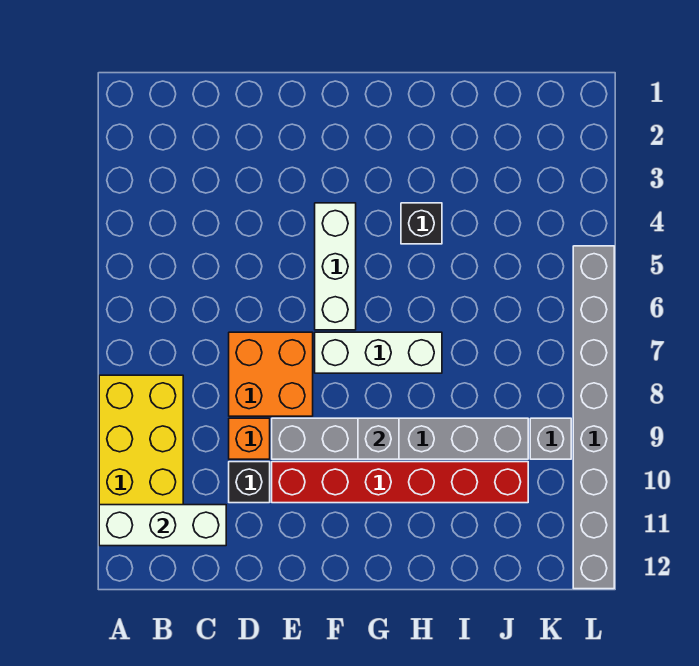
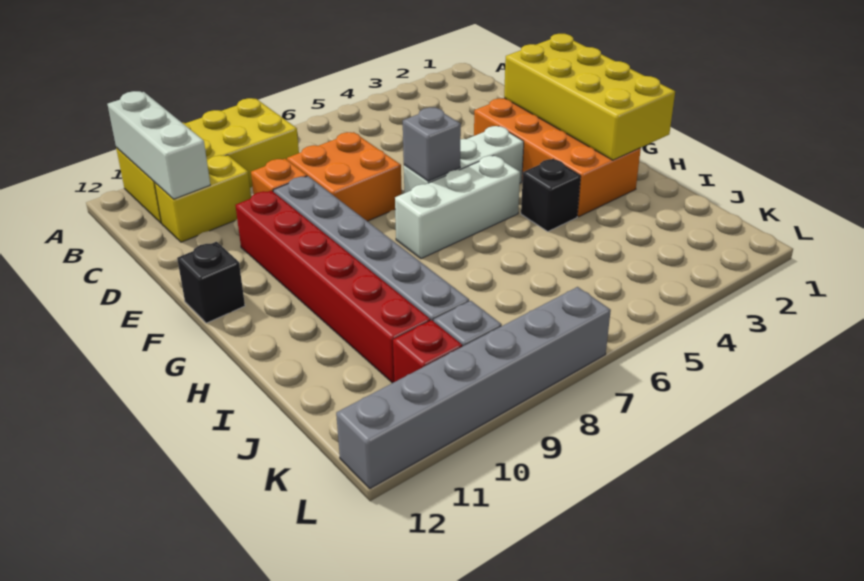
none -> yellow 1x2 brick [154,155,251,242]
black 1x1 brick [229,462,270,503] -> black 1x1 brick moved to [177,242,245,323]
none -> yellow 2x4 brick [504,34,675,160]
none -> orange 2x4 brick [474,98,641,217]
white 1x3 brick [315,332,442,373] -> white 1x3 brick turned to [395,155,520,259]
grey 1x1 brick [358,418,399,459] -> grey 1x1 brick moved to [403,107,461,181]
none -> red 1x1 brick [393,320,462,382]
grey 1x8 brick [573,246,614,589] -> grey 1x6 brick [336,287,611,488]

